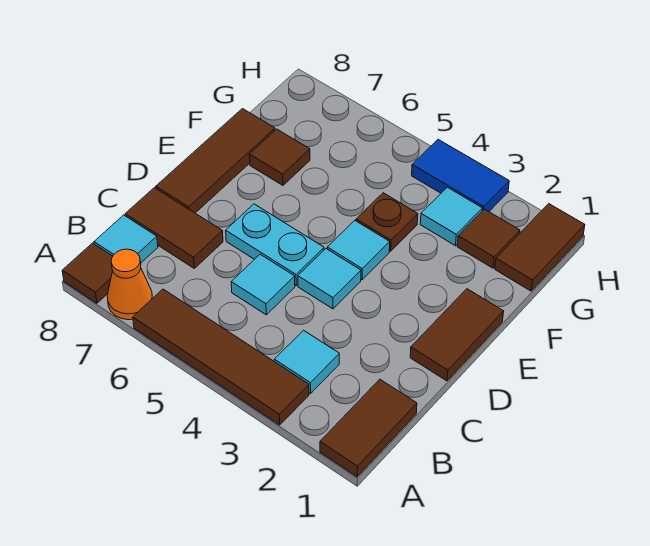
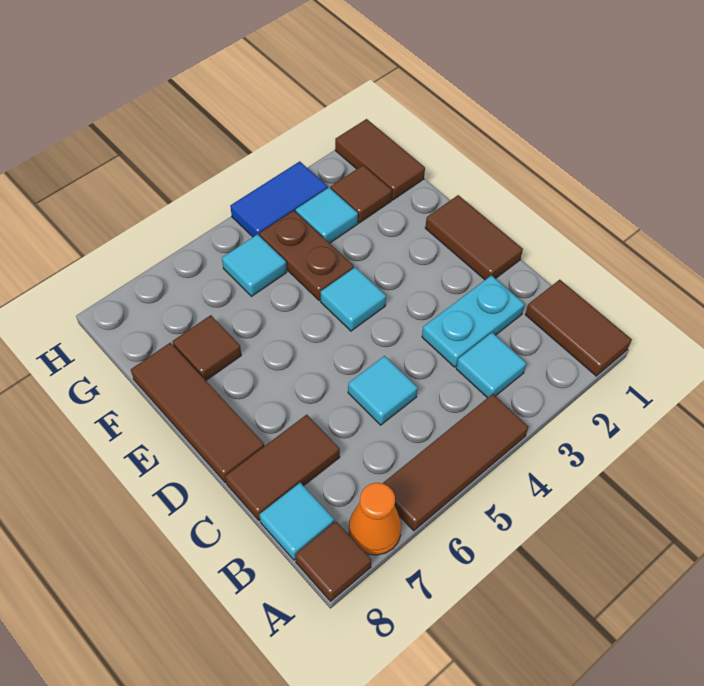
brown 1x4 tile [133,289,309,425] -> brown 1x3 tile [383,394,528,531]
cyan 1x1 tile [298,249,361,309] -> cyan 1x1 tile moved to [222,234,287,296]
cyan 1x2 plate [226,204,324,285] -> cyan 1x2 plate moved to [422,275,525,367]
brown 1x1 plate [356,193,418,251] -> brown 1x2 plate [259,211,354,300]

